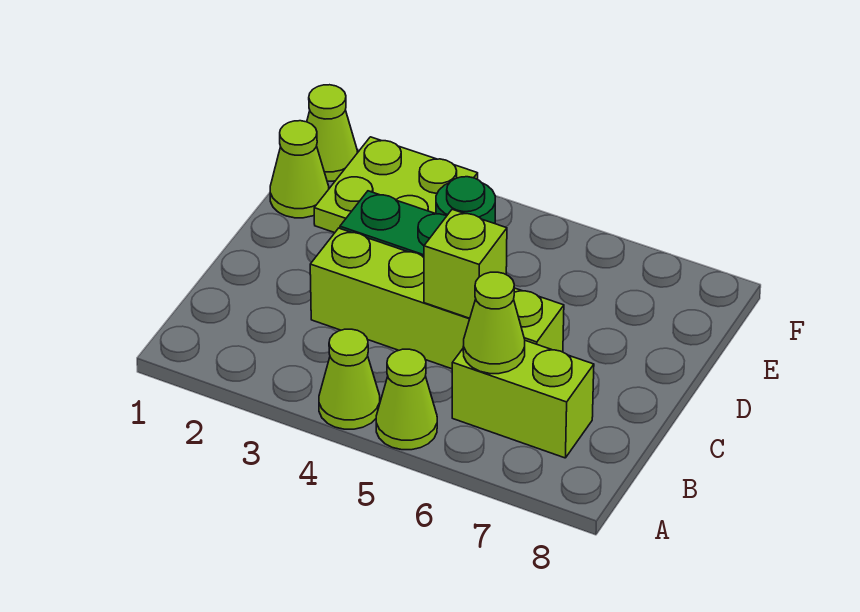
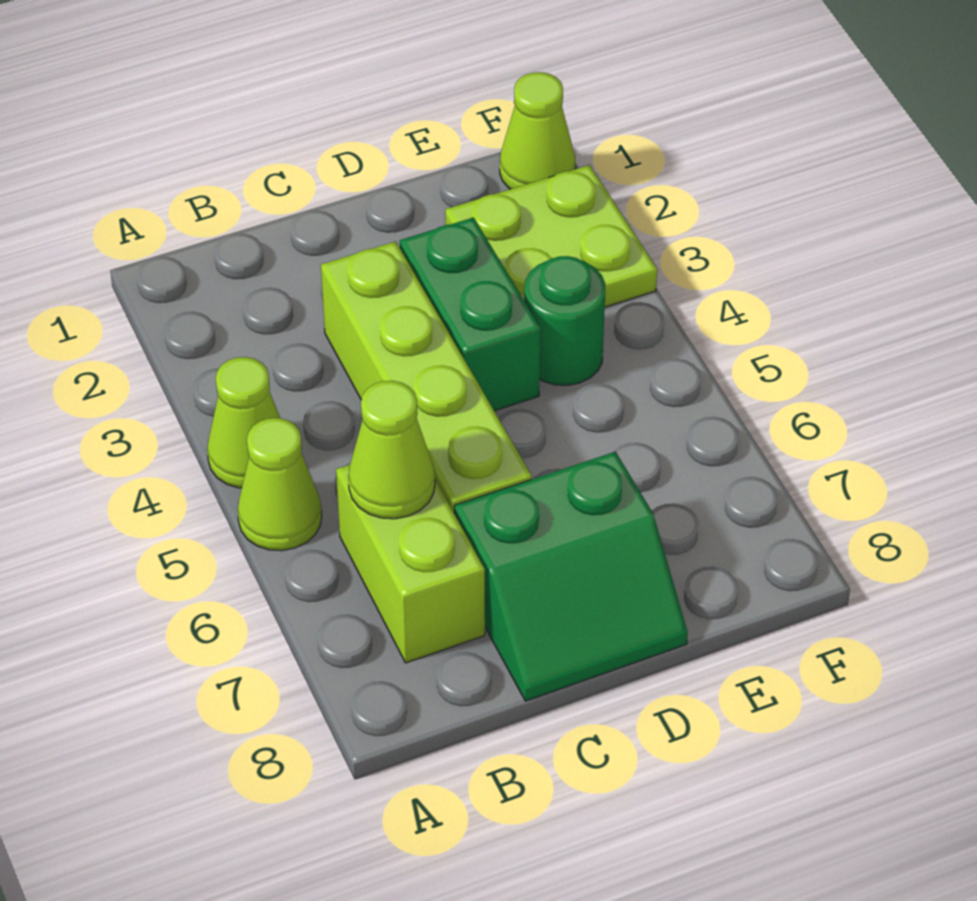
lime 1x1 brick [424,209,507,318] -> none
none -> green 2x2 slope [454,452,688,701]
lime 1x1 cone [270,121,329,218] -> none

